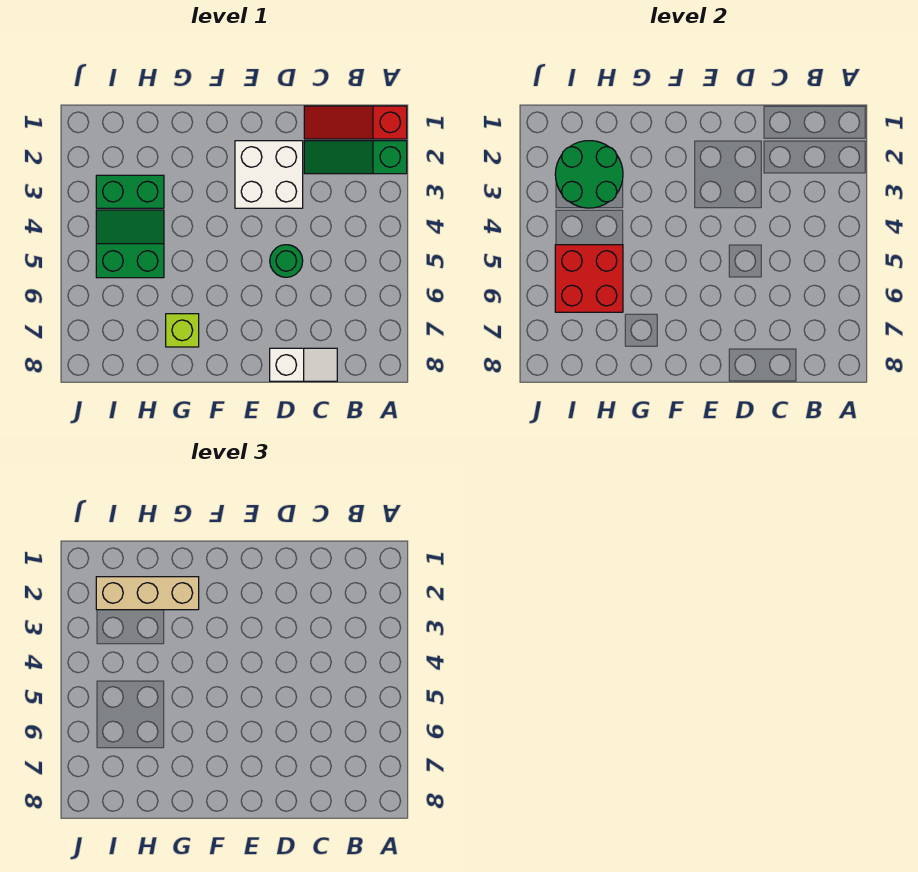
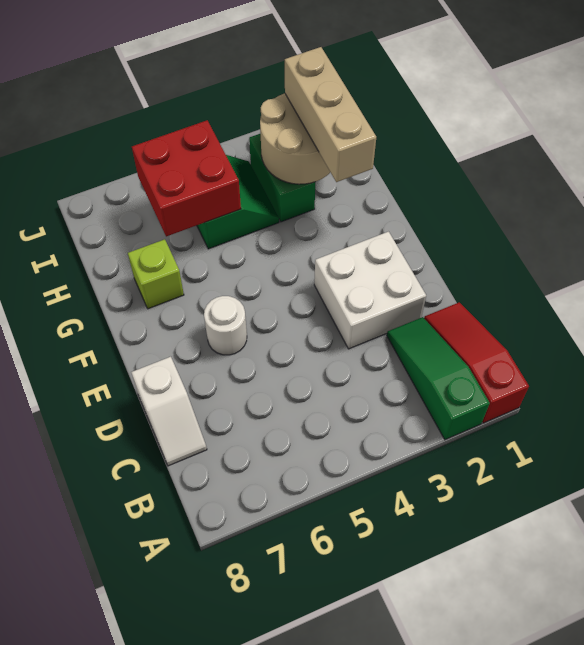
green 1x1 round brick [270,245,303,277] -> none
none -> white 1x1 round brick [204,296,247,355]
green 2x2 round brick [555,141,623,208] -> tan 2x2 round brick [260,93,330,184]

